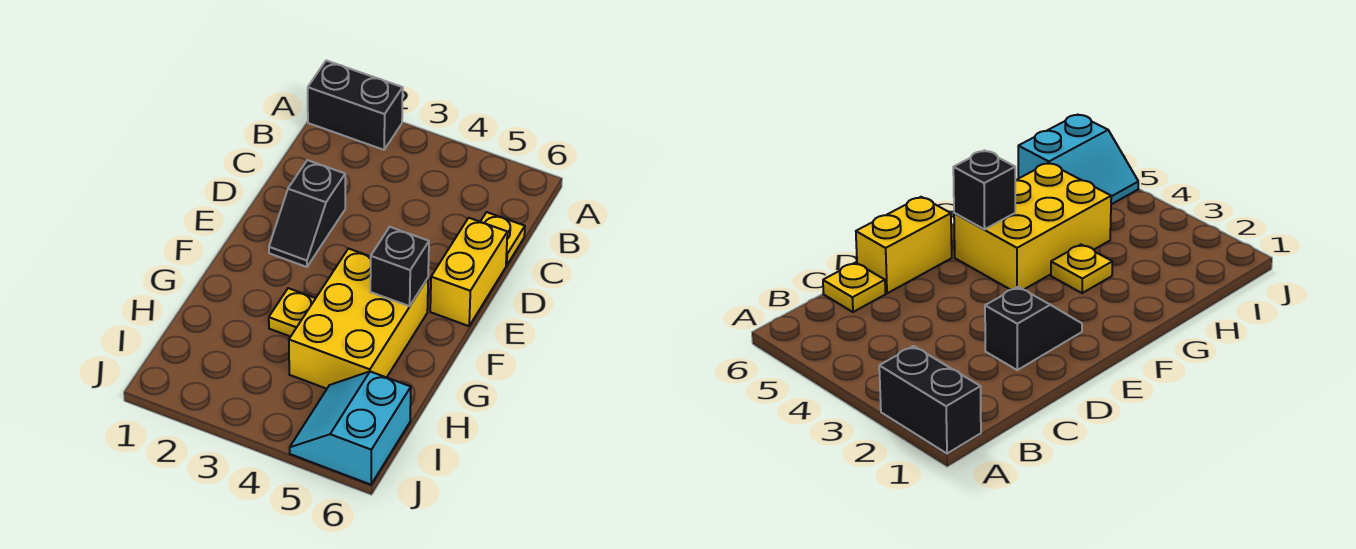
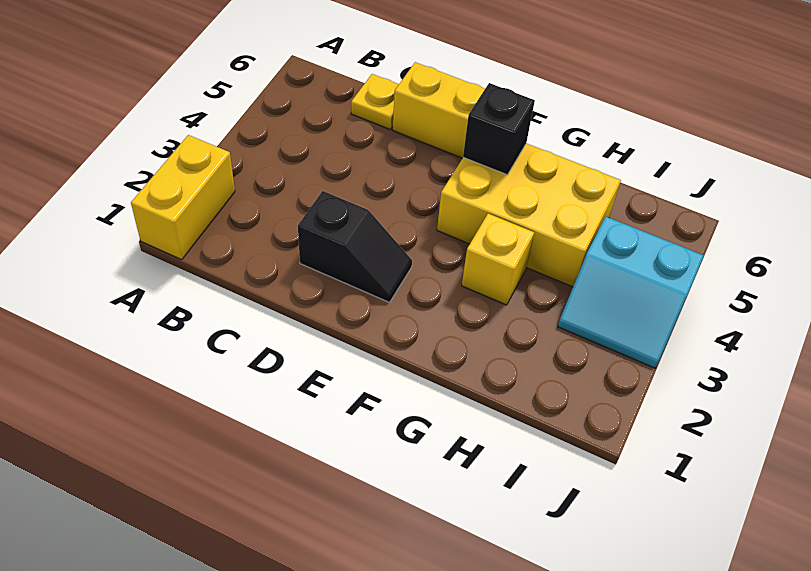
black 1x2 brick [308,61,403,150] -> yellow 1x2 brick [131,135,235,260]
yellow 1x1 plate [269,288,316,337] -> yellow 1x1 brick [462,214,534,305]
cyan 2x2 slope [290,372,411,485] -> cyan 2x2 slope moved to [558,217,704,368]

